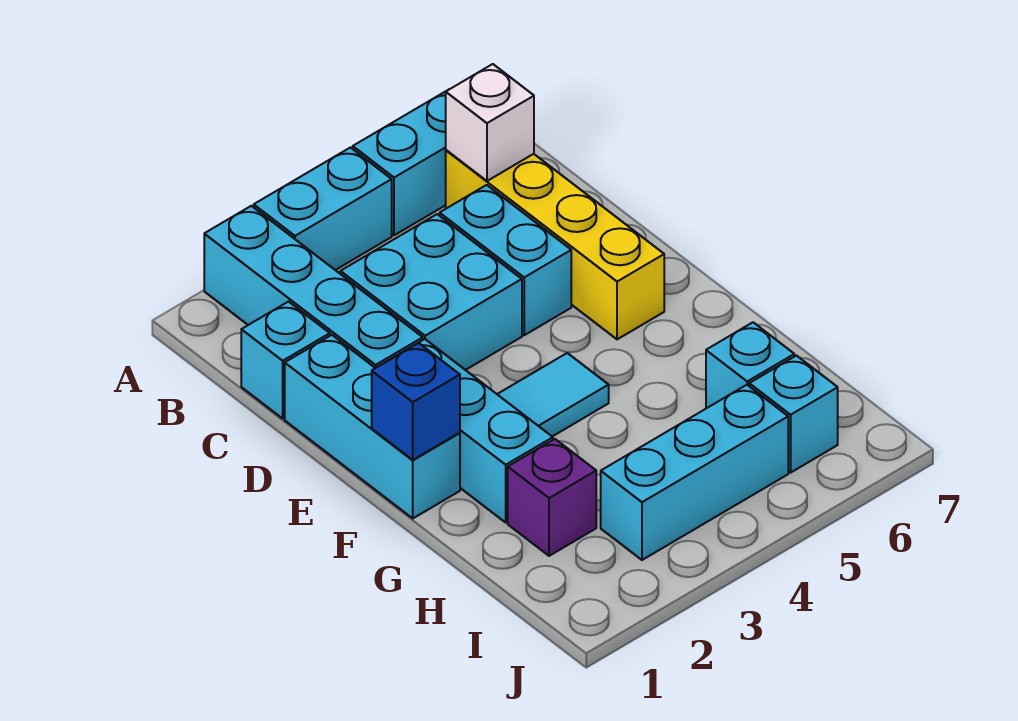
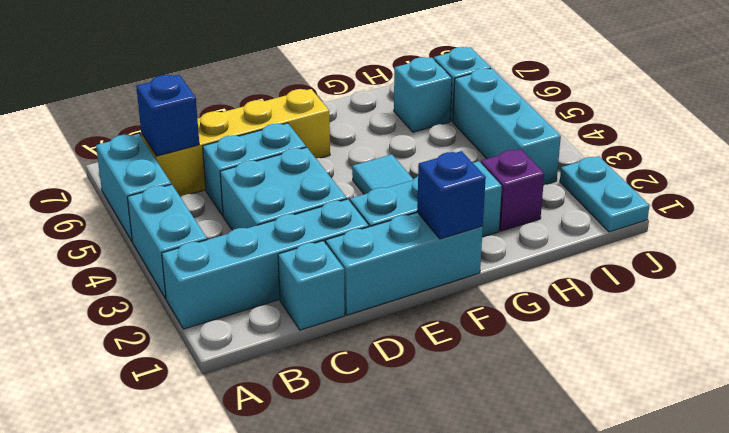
white 1x1 brick [446,64,534,181] -> blue 1x1 brick [136,75,199,156]
none -> cyan 1x2 plate [560,156,649,232]

